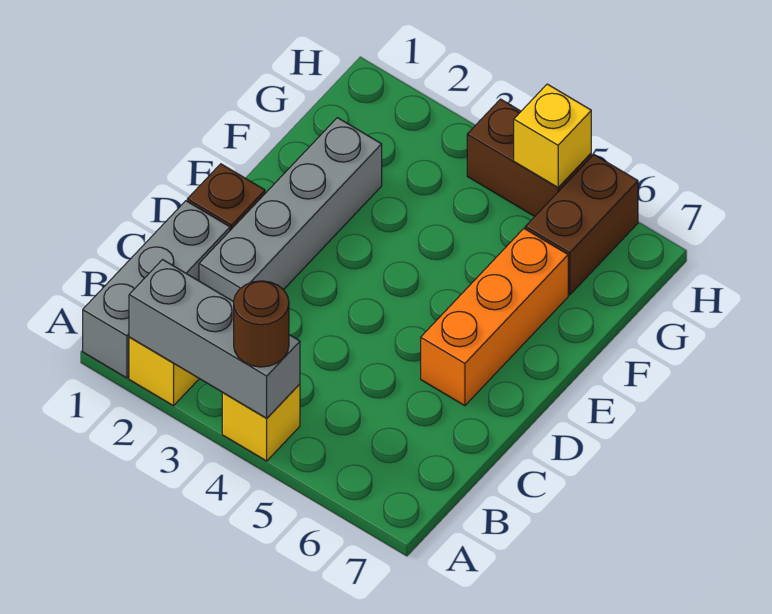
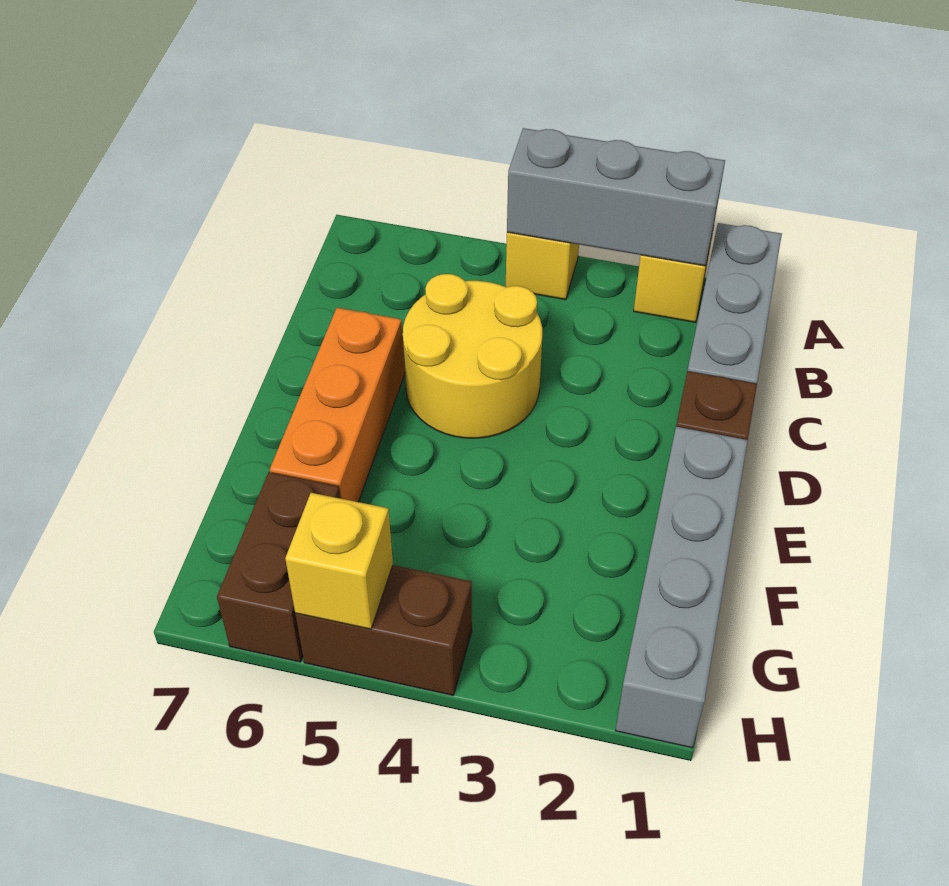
brown 1x1 round brick [234,281,289,367] -> none
grey 1x4 brick [199,118,382,302] -> grey 1x4 brick moved to [616,427,748,748]
none -> yellow 2x2 round brick [402,274,542,438]

